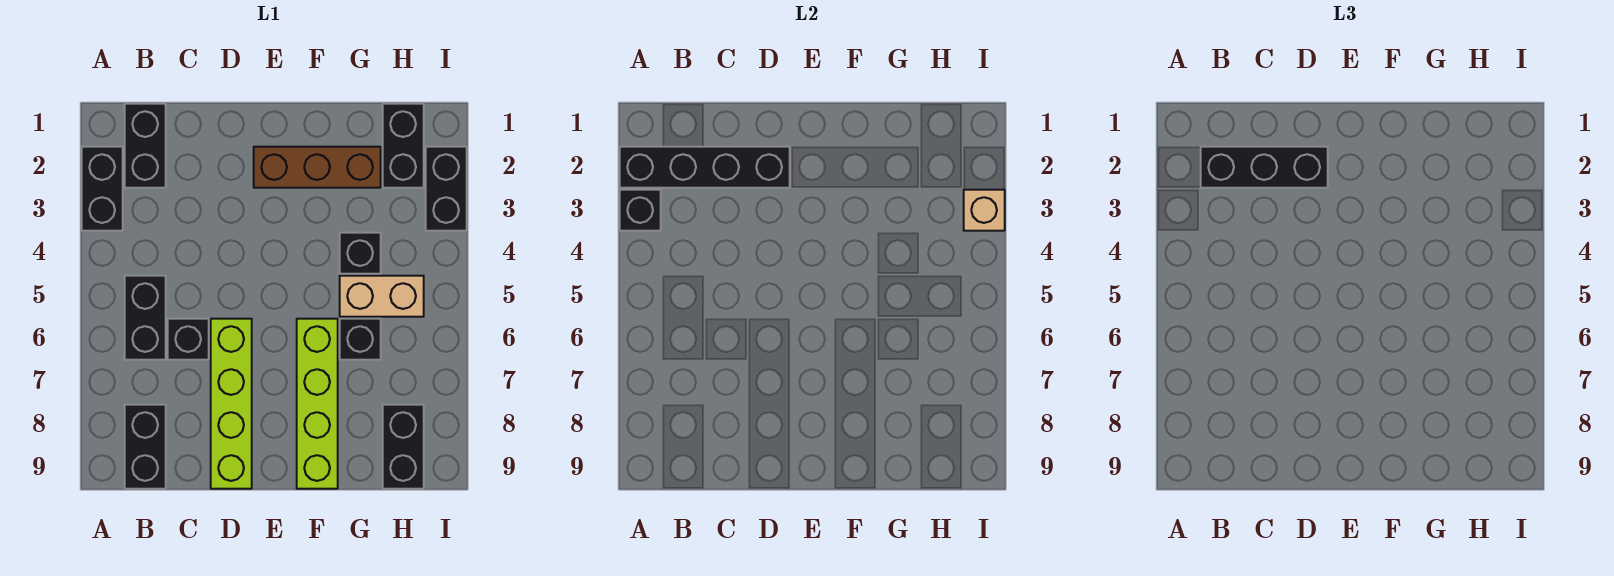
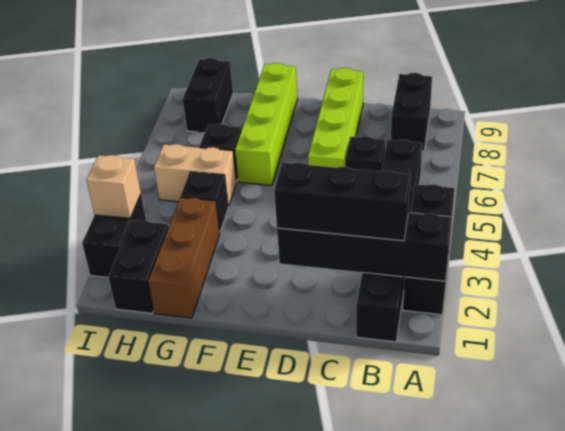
brown 1x3 brick [254,147,381,188] -> brown 1x3 brick turned to [148,197,220,318]

